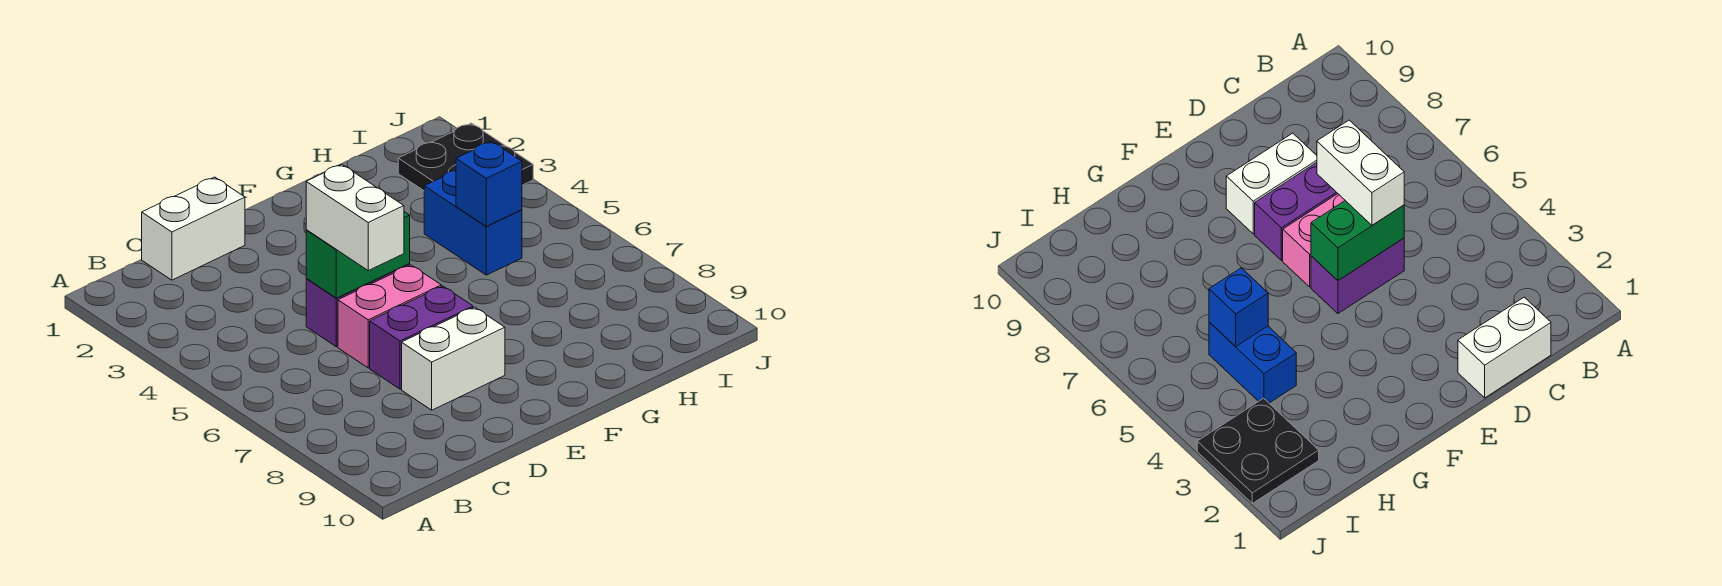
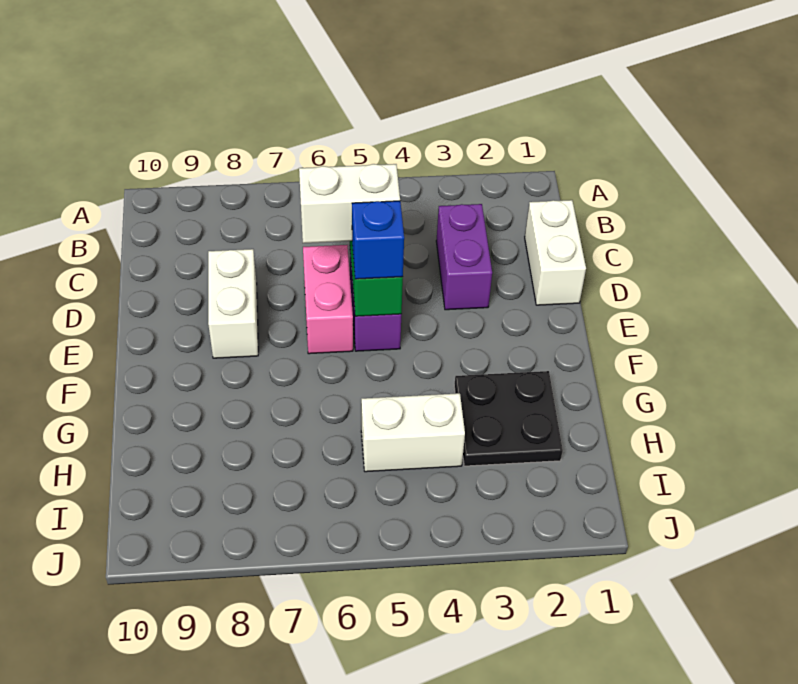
purple 1x2 brick [370,286,473,389] -> purple 1x2 brick moved to [436,204,492,310]
blue 1x2 brick [424,171,522,275] -> white 1x2 brick [361,393,465,472]
blue 1x1 brick [456,141,522,226] -> blue 1x1 brick moved to [352,201,404,279]
black 2x2 plate [398,123,533,191] -> black 2x2 plate moved to [454,371,563,466]

